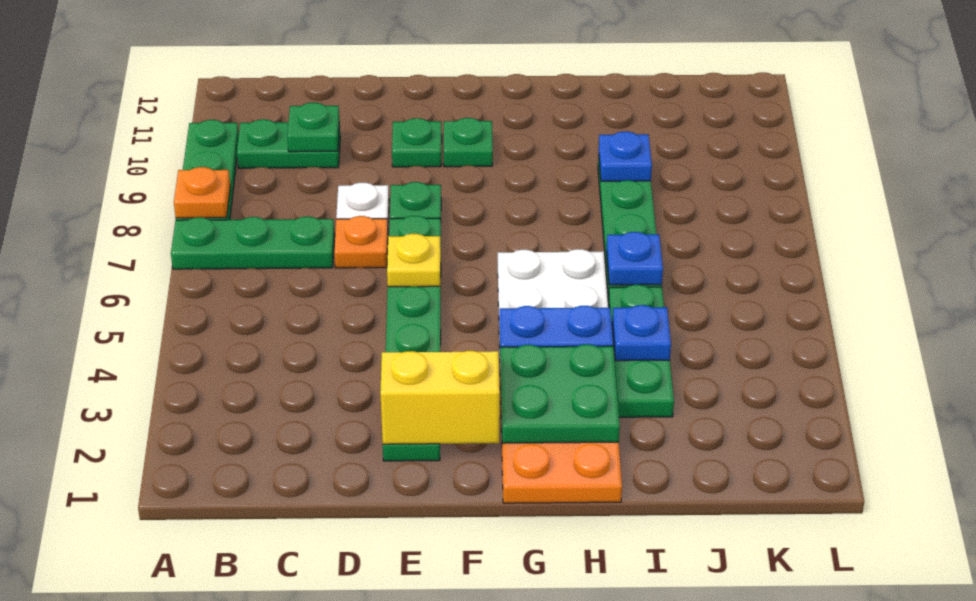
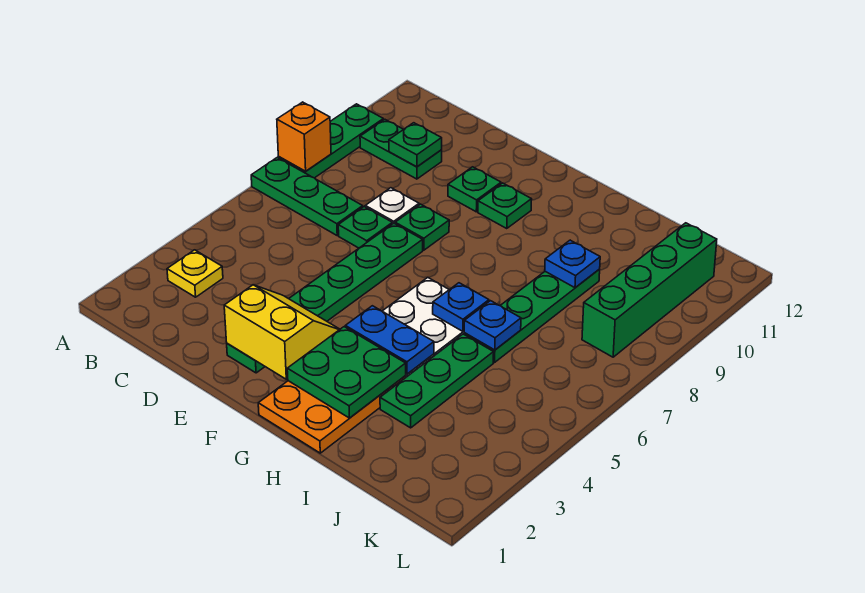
orange 1x1 plate [174,167,230,218] -> orange 1x1 brick [277,102,331,171]
orange 1x1 plate [334,216,388,268] -> green 1x1 plate [338,207,392,248]
yellow 1x1 plate [387,234,441,287] -> yellow 1x1 plate moved to [167,250,223,297]
blue 1x1 plate [612,305,671,361] -> blue 1x1 plate moved to [433,283,489,331]
none -> green 1x4 brick [582,223,717,357]

